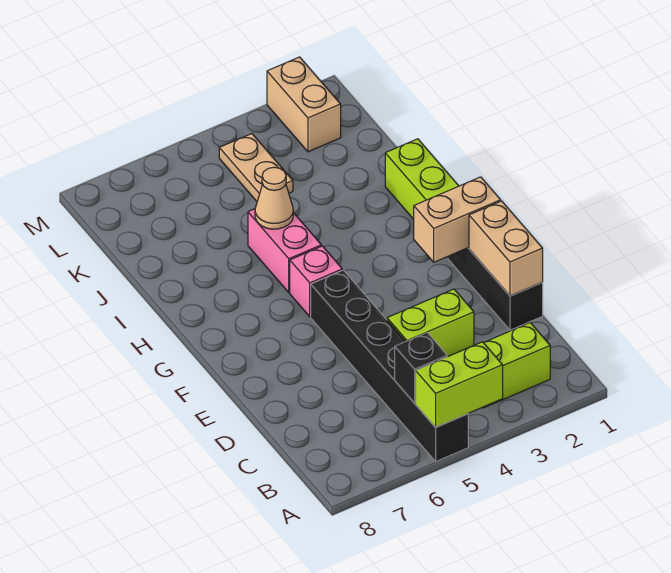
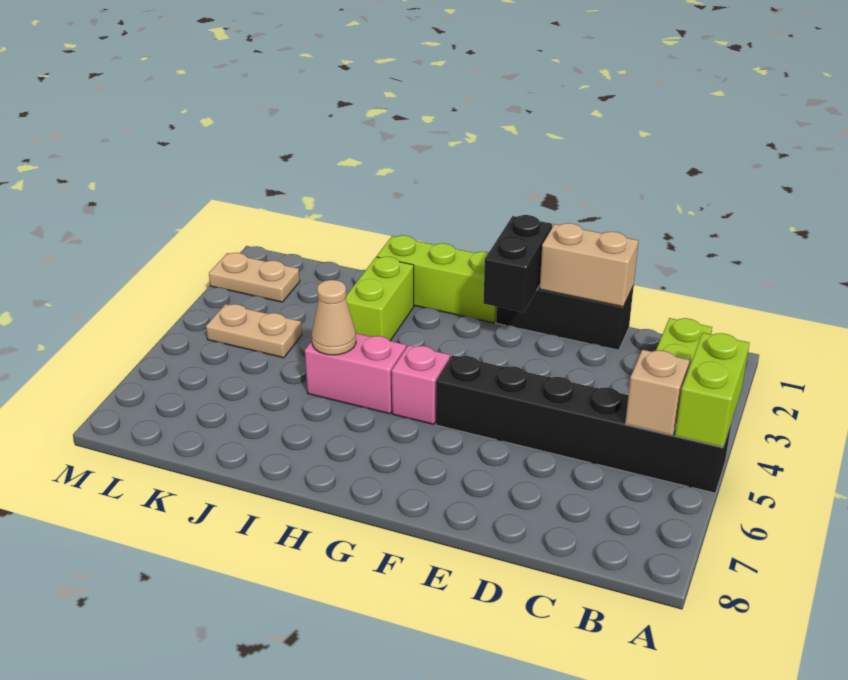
black 1x1 brick [395,333,447,403] -> tan 1x1 brick [625,350,690,435]
lime 1x2 brick [387,289,474,357] -> lime 1x2 brick moved to [346,257,414,341]
tan 1x2 brick [414,177,501,262] -> black 1x2 brick [484,215,552,312]
tan 1x2 brick [267,57,341,152] -> tan 1x2 plate [209,253,300,302]

